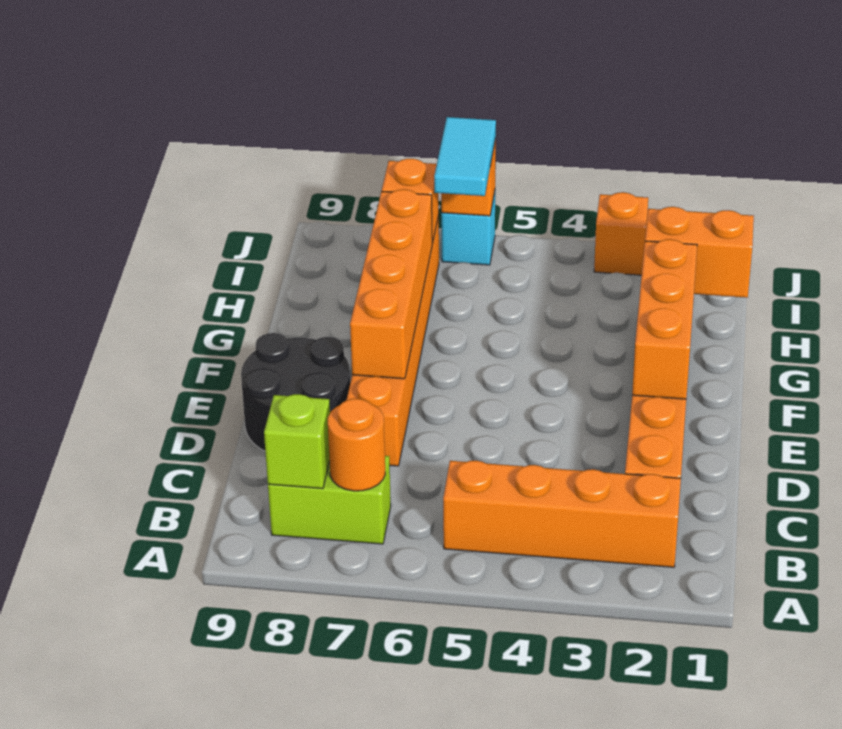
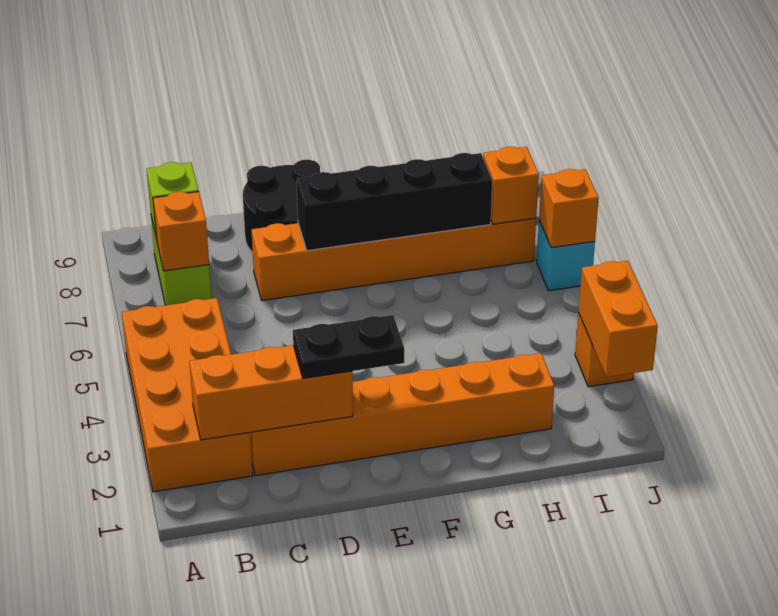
orange 1x4 brick [443,461,681,567] -> orange 2x4 brick [122,298,253,492]
orange 1x1 round brick [328,399,385,491] -> orange 1x1 brick [153,192,209,271]
none -> black 1x2 plate [293,315,404,378]
orange 1x3 brick [632,239,697,399] -> orange 1x3 brick moved to [189,345,353,440]
orange 1x4 brick [350,189,432,379] -> black 1x4 brick [297,153,492,251]
orange 1x2 brick [645,207,754,298] -> orange 1x2 brick moved to [578,261,658,377]
cyan 1x2 tile [434,117,496,196] -> none

